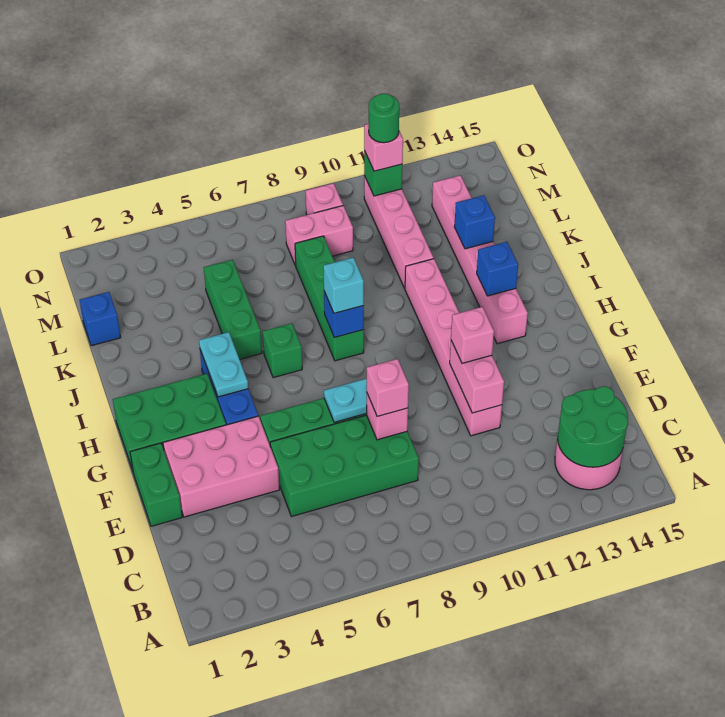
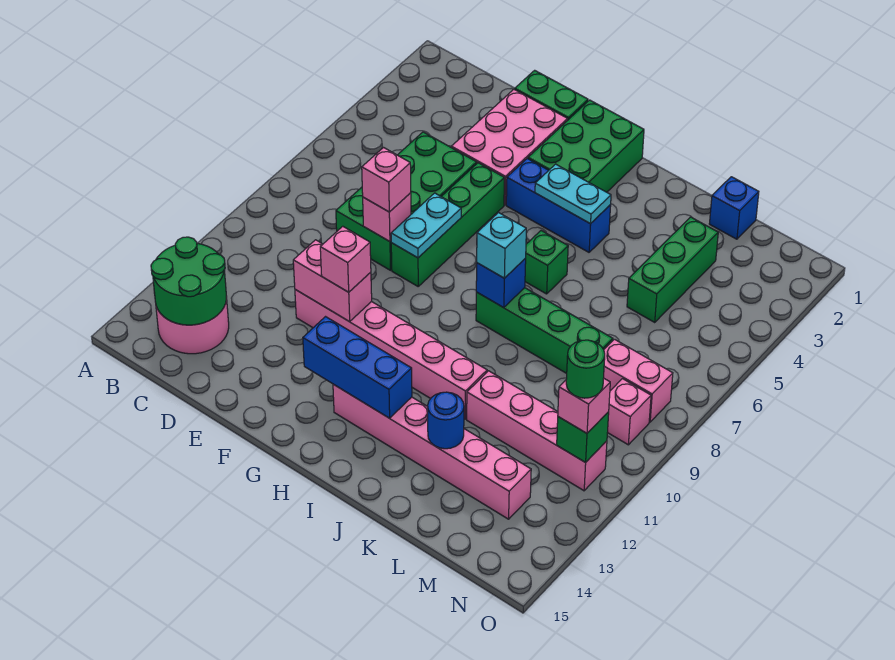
blue 1x1 brick [477,242,518,296] -> blue 1x3 brick [303,317,412,418]
green 1x3 brick [204,260,262,359] -> green 1x3 brick turned to [627,217,718,322]
blue 1x1 brick [454,195,495,249] -> blue 1x1 round brick [428,392,464,449]
pink 1x2 brick [285,206,353,266] -> pink 1x2 brick turned to [604,339,673,422]

